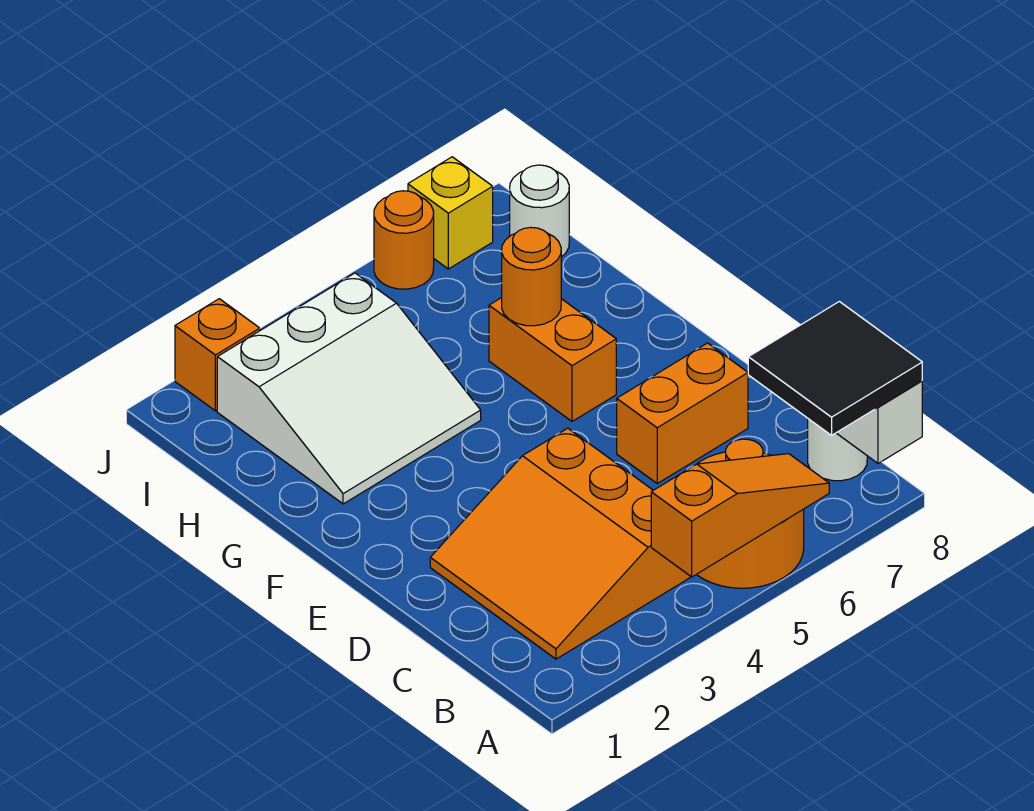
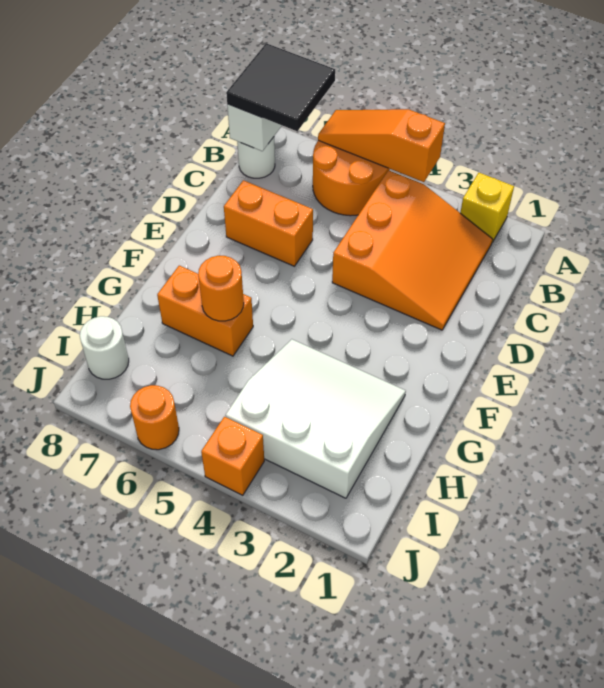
orange 1x2 brick [489,298,616,421] -> orange 1x2 brick turned to [157,266,253,356]
orange 1x1 brick [175,299,260,411] -> orange 1x1 brick moved to [201,417,264,495]
yellow 1x1 brick [408,157,493,269] -> yellow 1x1 brick moved to [460,173,514,242]

